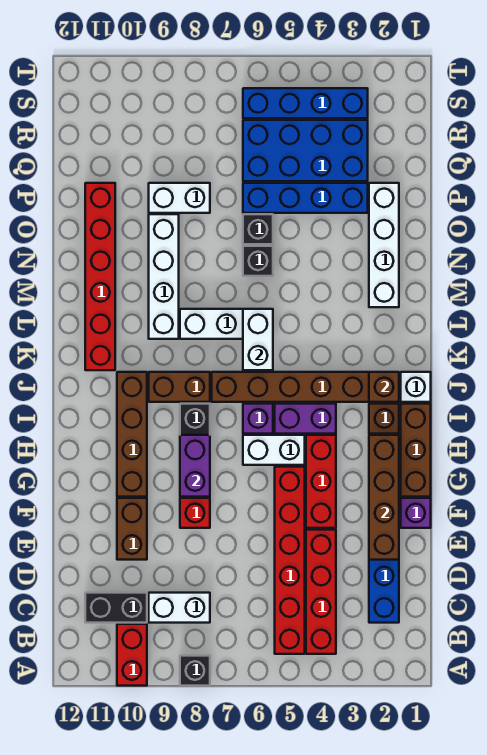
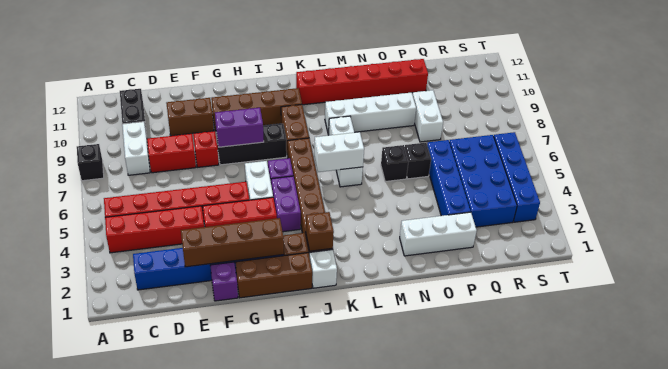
red 1x2 brick [117,624,147,686] -> red 1x2 brick moved to [147,134,196,173]
white 1x4 brick [369,183,399,307] -> white 1x3 brick [400,212,477,256]

